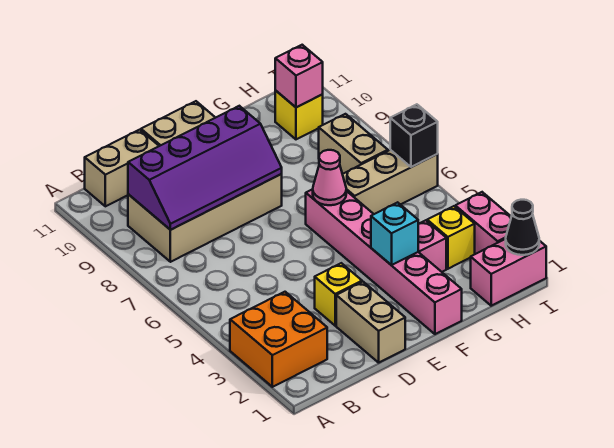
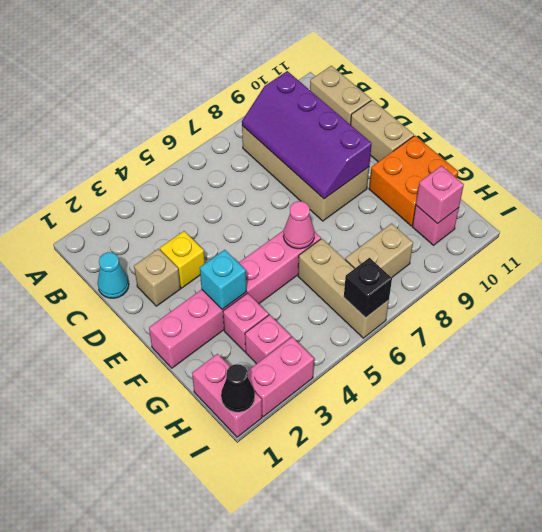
orange 2x2 brick [230,292,327,387] -> orange 2x2 brick moved to [369,136,458,226]
none -> cyan 1x1 cone [98,252,129,298]
tan 1x2 brick [336,282,405,363] -> tan 1x1 brick [134,249,180,306]
yellow 1x1 brick [427,206,475,269] -> pink 1x1 brick [245,315,291,364]
yellow 1x1 brick [275,91,323,139] -> pink 1x1 brick [412,206,459,245]

